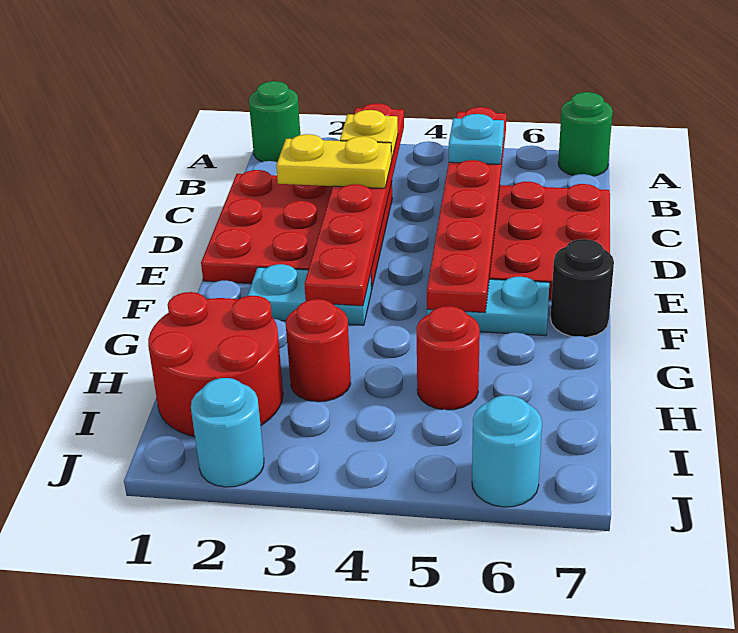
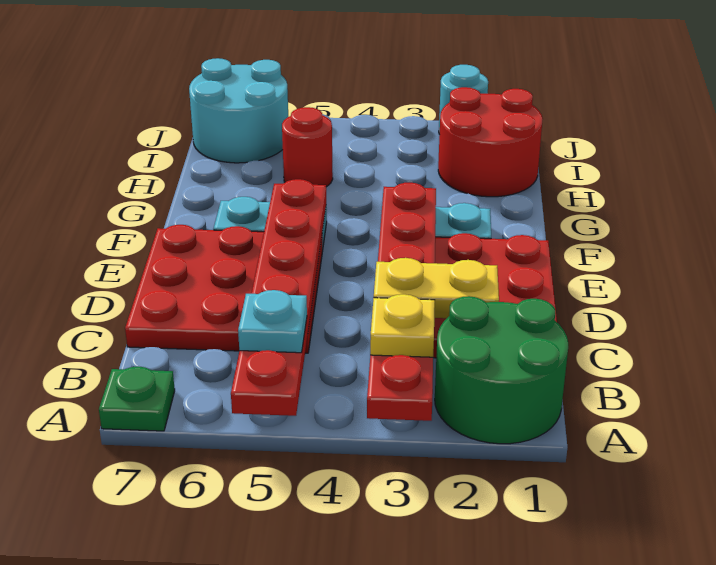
green 1x1 round brick [249,81,300,162] -> green 2x2 round brick [435,296,568,444]
green 1x1 round brick [558,92,613,176] -> green 1x1 plate [99,366,175,431]
black 1x1 round brick [550,239,614,337] -> none
red 1x1 round brick [286,299,351,402] -> none
cyan 1x1 round brick [472,395,542,507] -> cyan 2x2 round brick [189,58,288,163]

